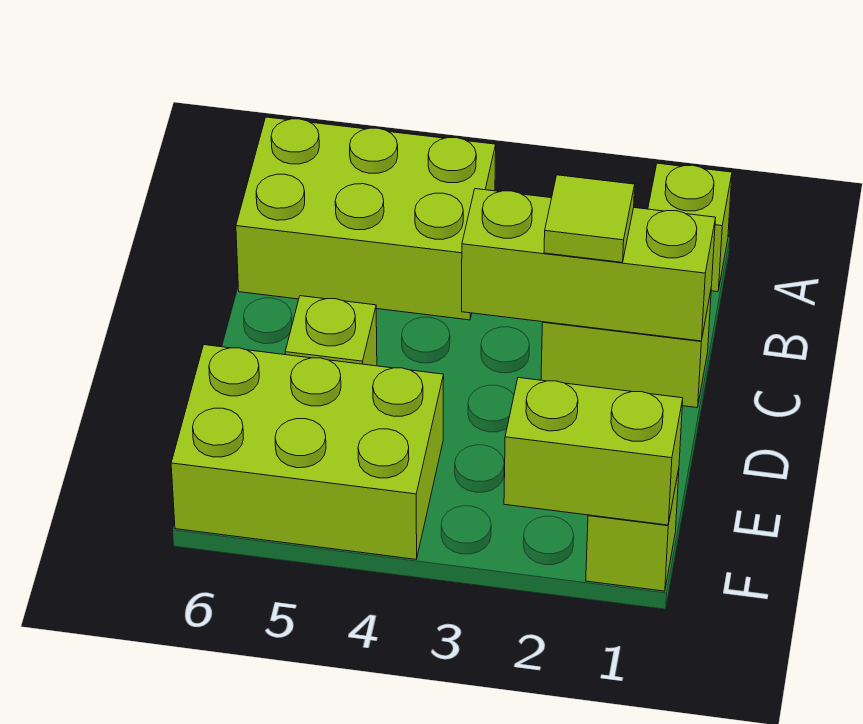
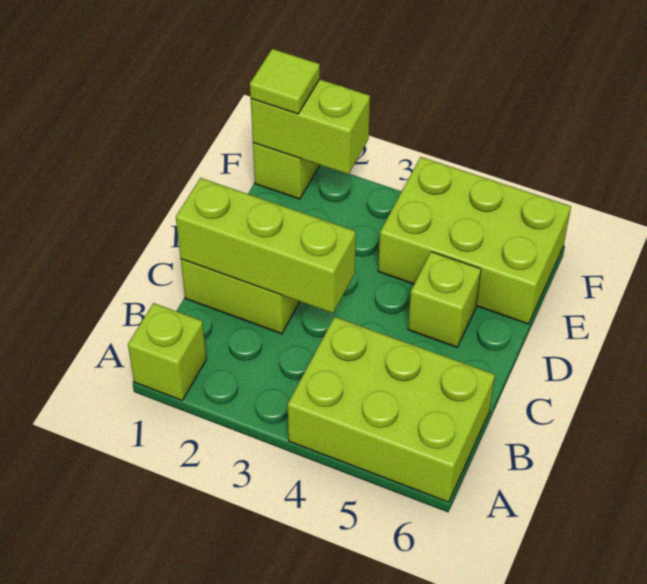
lime 1x1 tile [544,175,635,262] -> lime 1x1 tile moved to [250,49,320,114]

